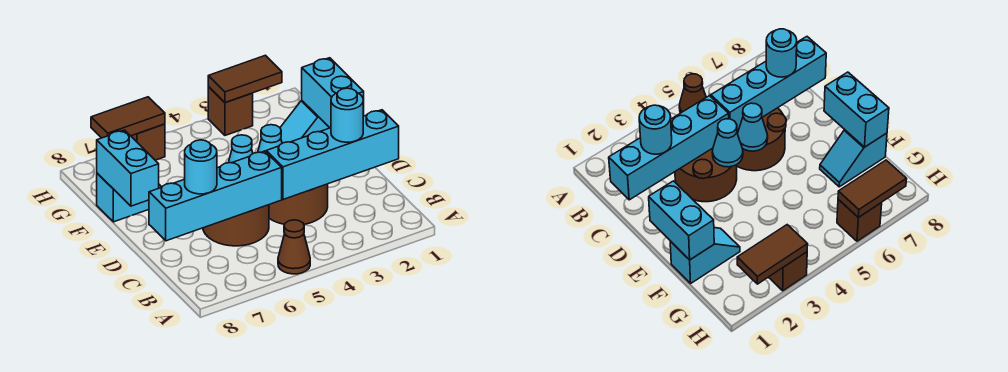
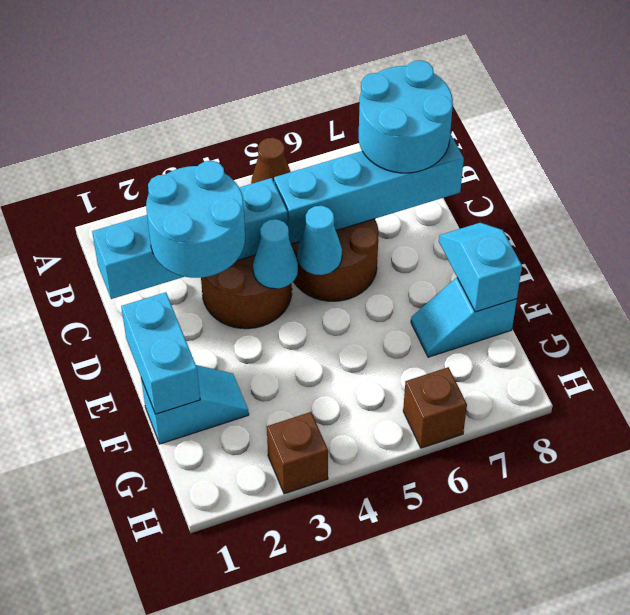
cyan 1x1 round brick [331,88,363,142] -> cyan 2x2 round brick [146,161,245,278]
cyan 1x1 round brick [185,140,217,194] -> cyan 2x2 round brick [359,60,453,173]
cyan 1x2 brick [97,130,159,206] -> cyan 1x2 slope [439,223,522,312]
brown 1x2 tile [208,55,282,103] -> none
brown 1x2 tile [91,97,165,138] -> none

